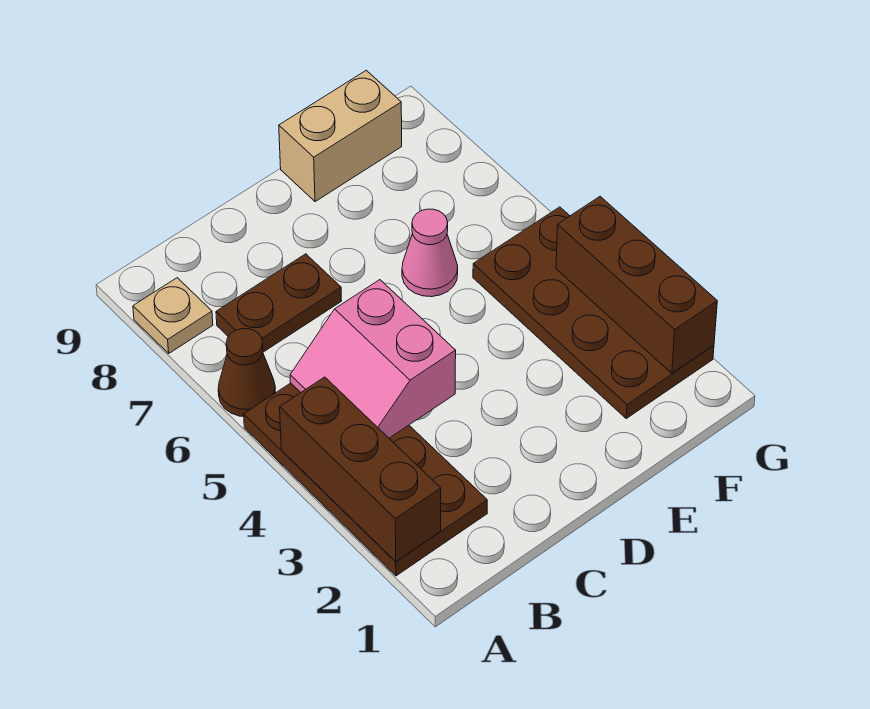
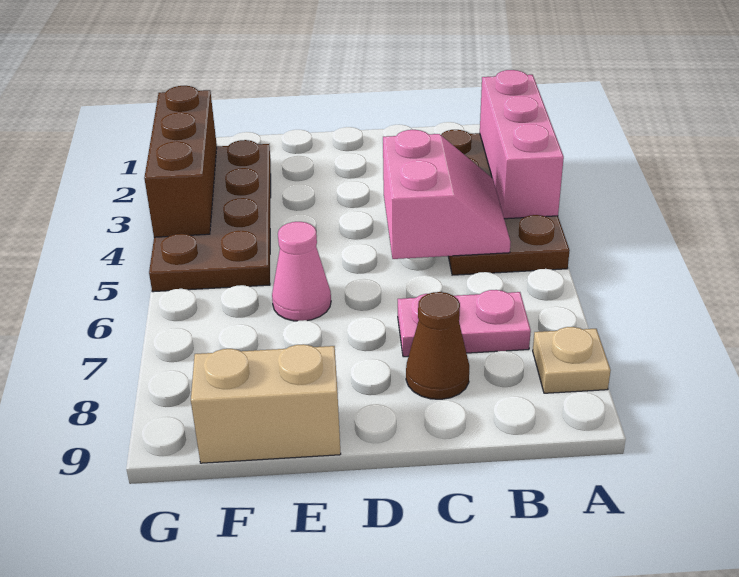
brown 1x3 brick [280,377,441,562] -> pink 1x3 brick [480,70,564,219]
brown 1x1 cone [218,329,275,416] -> brown 1x1 cone moved to [406,292,469,399]
brown 1x2 plate [216,254,341,352] -> pink 1x2 plate [398,290,531,357]

